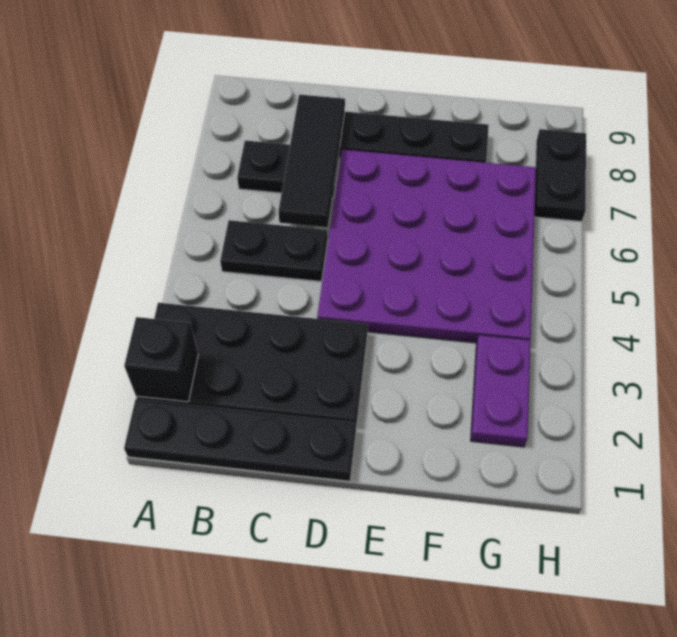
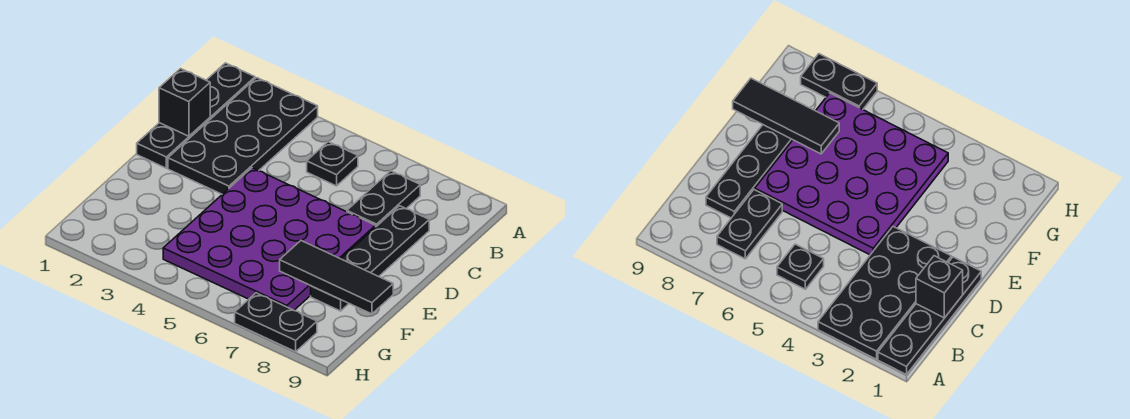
black 1x1 brick [124,317,198,402] -> black 1x1 brick moved to [159,69,210,136]
black 1x2 plate [220,220,328,281] -> black 1x1 plate [307,142,358,186]
black 1x3 tile [278,95,345,227] -> black 1x3 tile moved to [280,240,393,314]
purple 1x2 plate [471,335,531,447] -> none

